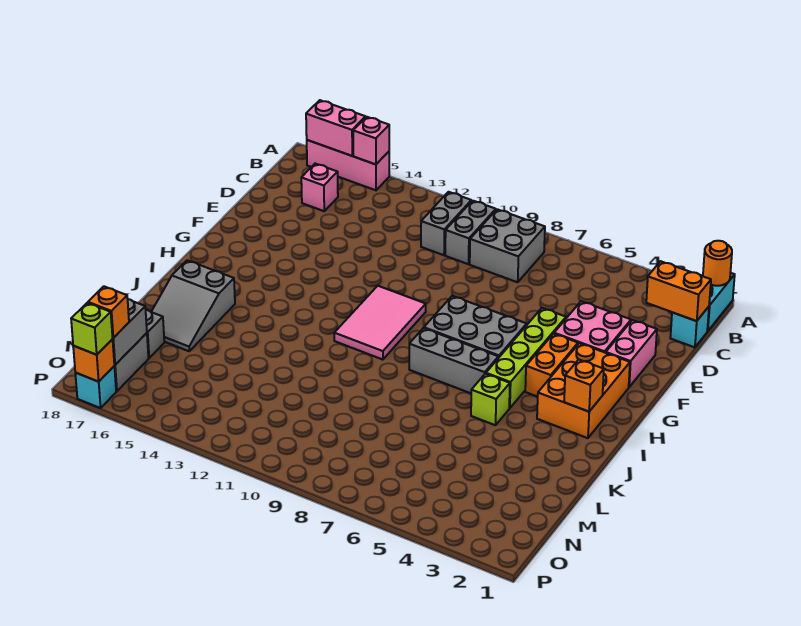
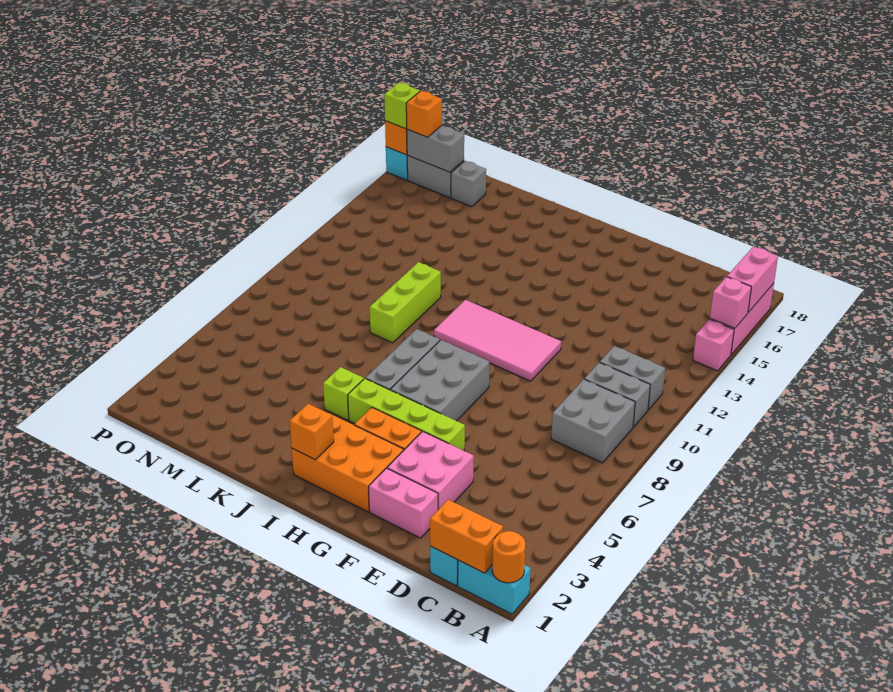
orange 1x2 brick [646,261,711,321] -> orange 1x2 brick turned to [430,500,503,573]
pink 1x1 brick [301,164,338,211] -> pink 1x1 brick moved to [693,319,734,371]
pink 2x3 tile [334,286,426,360] -> pink 2x4 tile [434,300,561,381]
grey 2x3 slope [151,260,235,351] -> none
none -> lime 1x3 brick [370,262,441,343]

